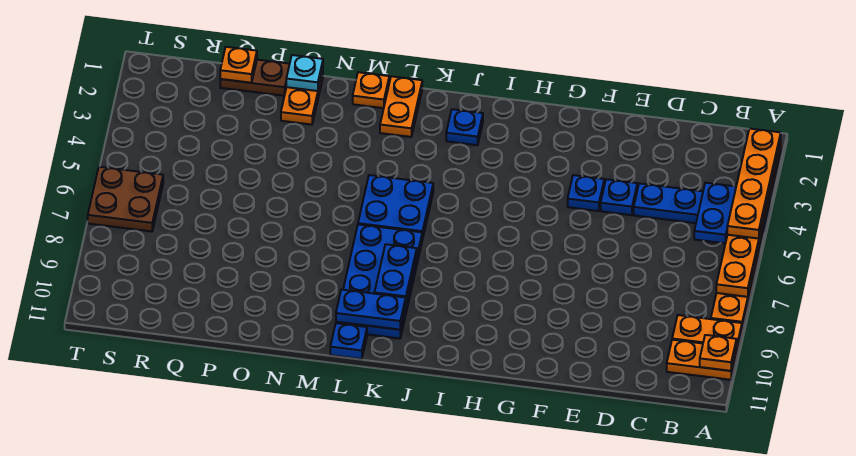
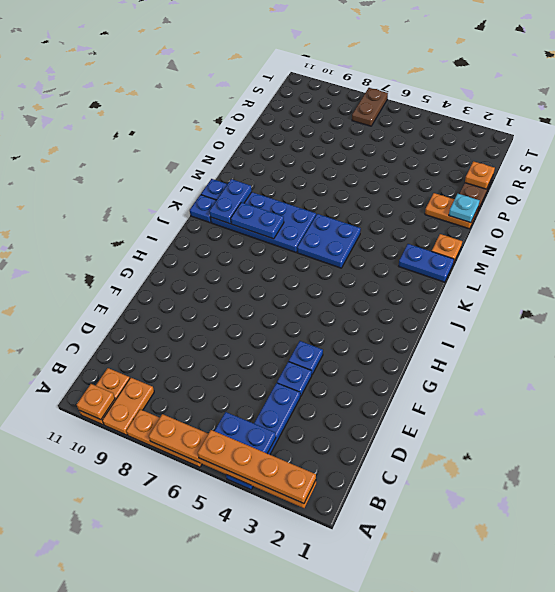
blue 1x1 plate [446,109,483,145] -> blue 1x1 plate moved to [190,195,216,223]
orange 1x2 plate [380,76,422,137] -> blue 1x2 plate [399,244,454,282]
brown 2x2 plate [88,167,163,231] -> brown 1x2 plate [352,88,388,126]

